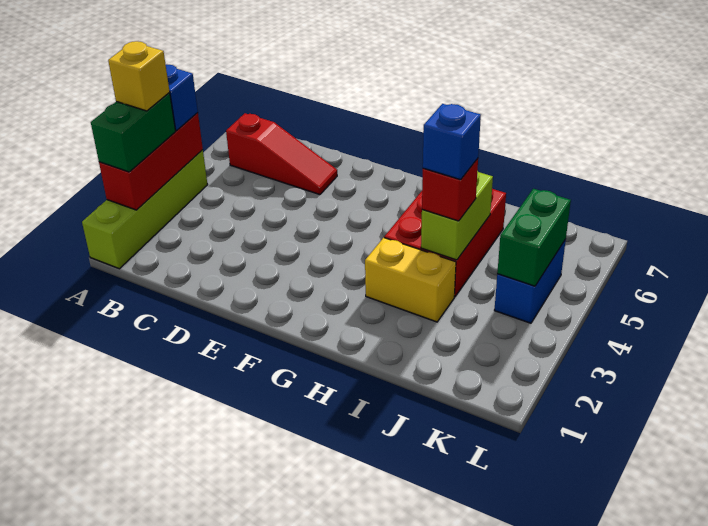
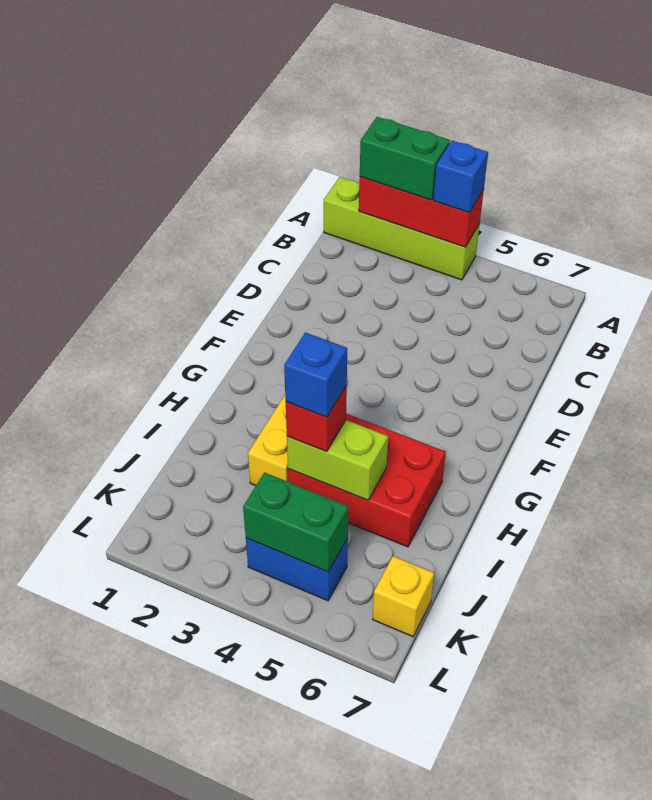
yellow 1x1 brick [108,41,170,111] -> yellow 1x1 brick moved to [373,556,434,637]
red 1x3 slope [226,113,337,195] -> none

